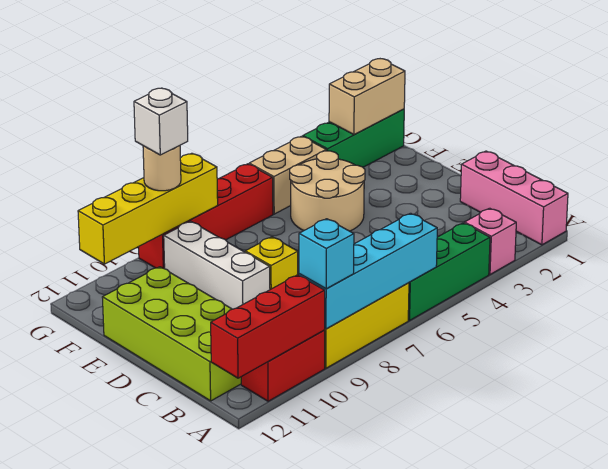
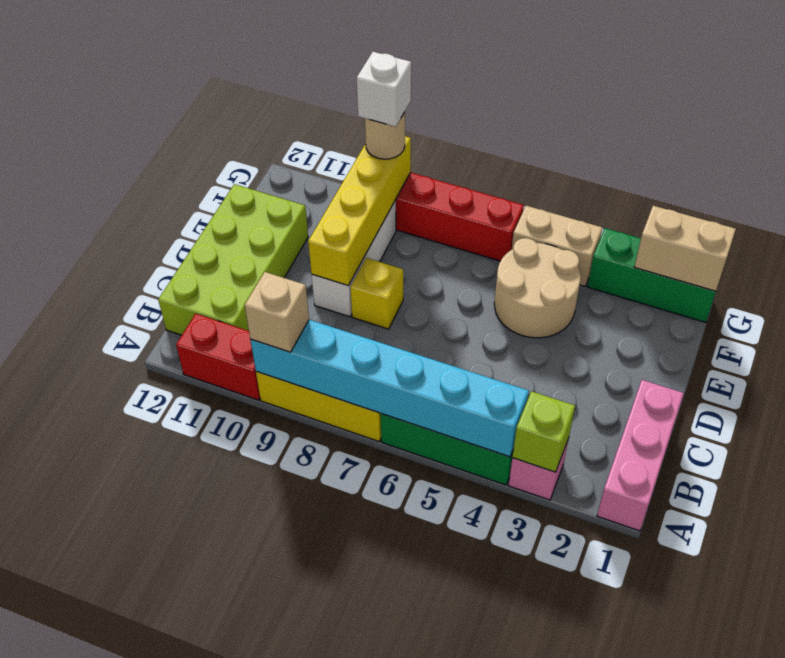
none -> lime 1x1 brick [512,391,575,472]
cyan 1x4 brick [299,213,437,329] -> cyan 1x6 brick [250,320,529,457]
cyan 1x1 brick [299,219,354,289] -> tan 1x1 brick [245,272,309,352]
red 1x3 brick [211,275,325,378] -> none
yellow 1x4 brick [78,153,218,264] -> yellow 1x4 brick turned to [308,136,411,286]

